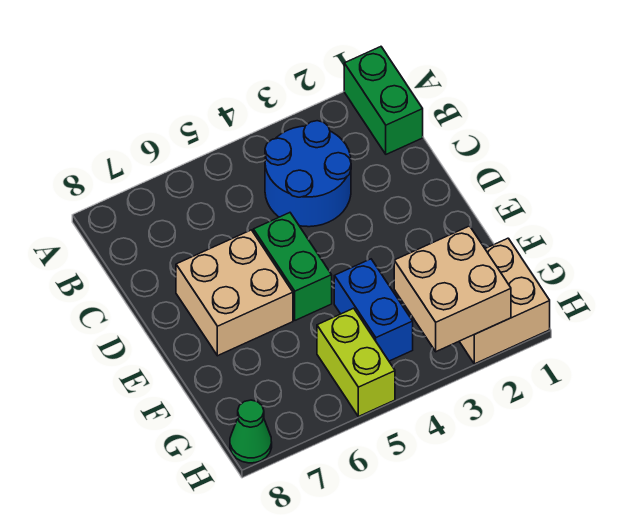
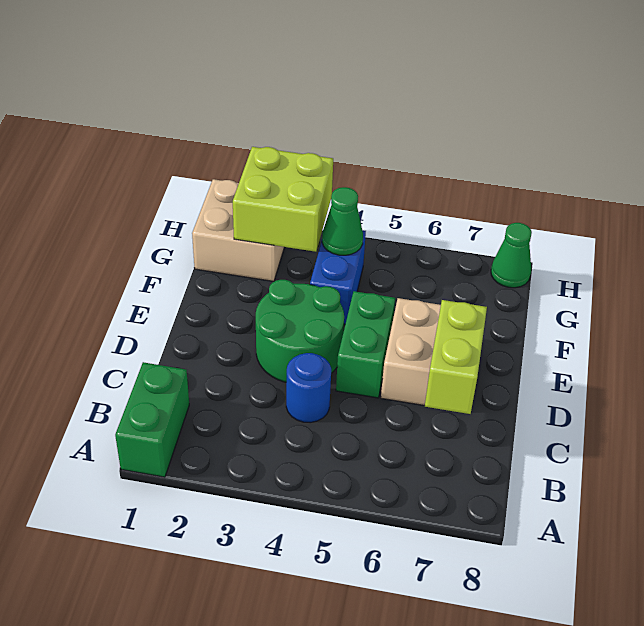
blue 2x2 round brick [265,121,351,227] -> blue 1x1 round brick [286,353,331,423]
none -> green 2x2 round brick [256,280,344,382]
tan 2x2 brick [394,226,511,352] -> lime 2x2 brick [233,147,333,252]
none -> green 1x1 cone [322,187,363,255]
lime 1x2 brick [317,308,395,417] -> lime 1x2 brick moved to [425,300,487,414]

